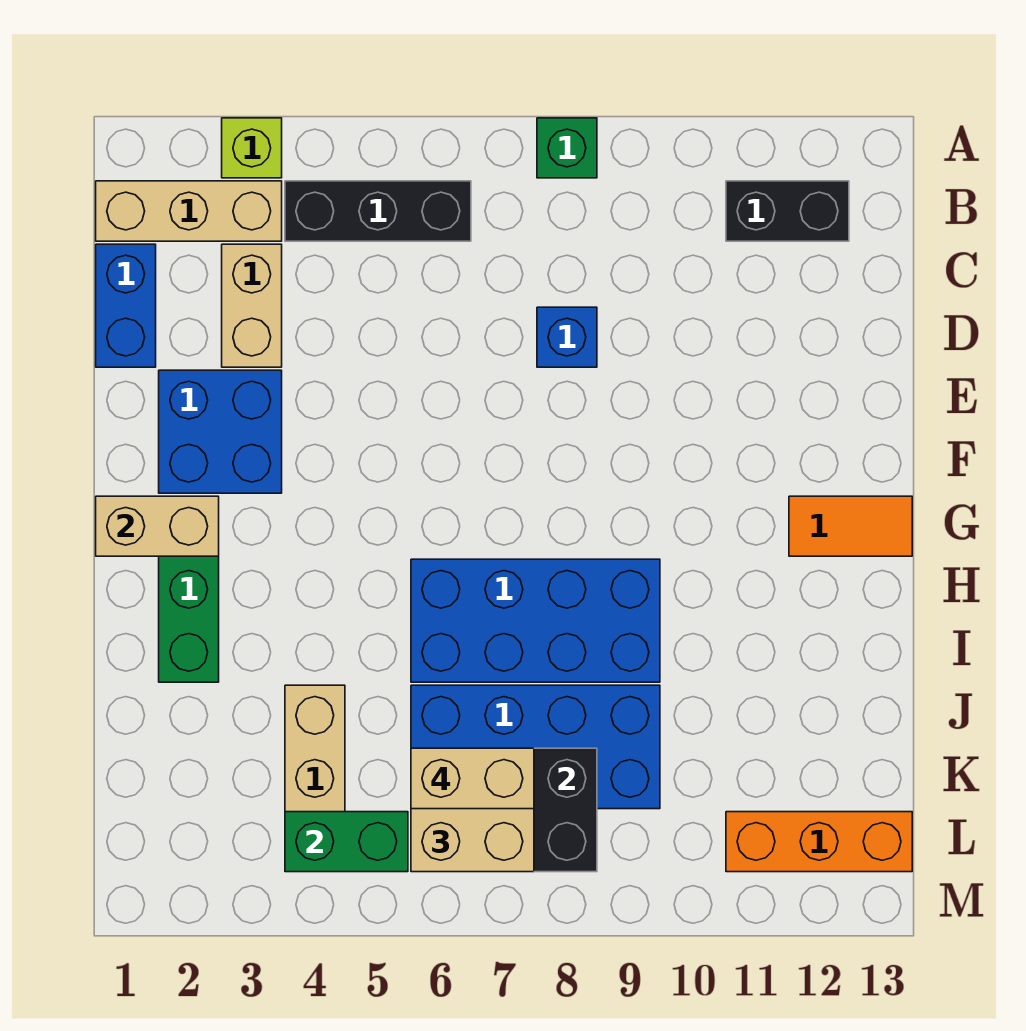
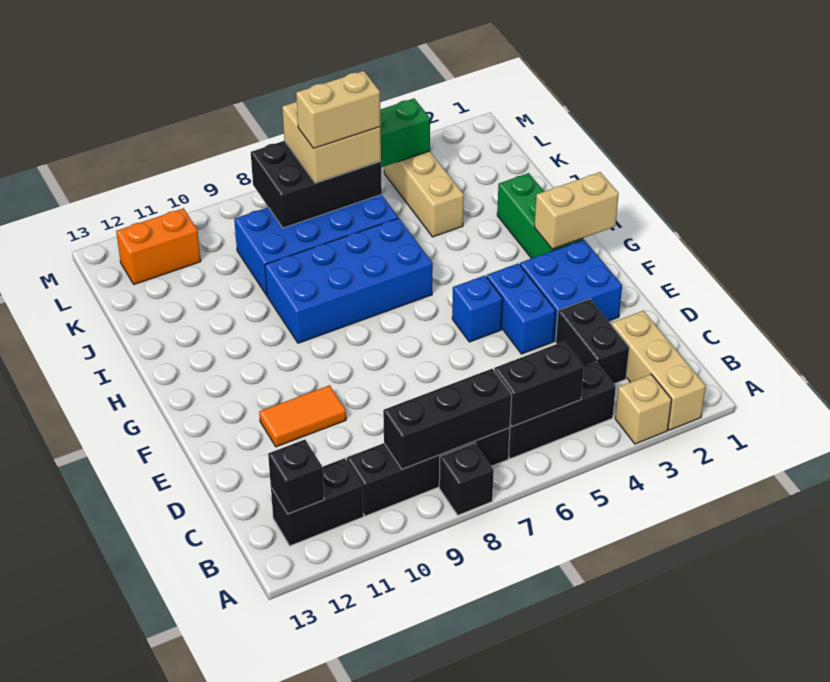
lime 1x1 brick [222,118,282,178] -> tan 1x1 brick [615,374,672,444]
green 1x1 brick [537,118,597,178] -> black 1x1 brick [439,443,494,515]
tan 1x3 brick [96,181,282,241] -> tan 1x3 brick turned to [611,311,706,430]
none -> black 1x2 brick [494,342,584,426]
none -> black 1x4 brick [347,428,510,516]
none -> black 1x3 brick [383,369,512,469]
none -> black 1x1 brick [268,440,324,514]
blue 1x2 brick [96,244,156,367] -> blue 1x2 brick moved to [487,263,555,354]
tan 1x2 brick [222,244,282,367] -> black 1x2 brick [556,299,629,384]
blue 1x1 brick [537,307,597,367] -> blue 1x1 brick moved to [452,276,503,342]
orange 1x2 tile [789,496,912,556] -> orange 1x2 tile moved to [259,385,346,447]
orange 1x3 brick [726,812,912,872] -> orange 1x2 brick [116,208,201,284]

